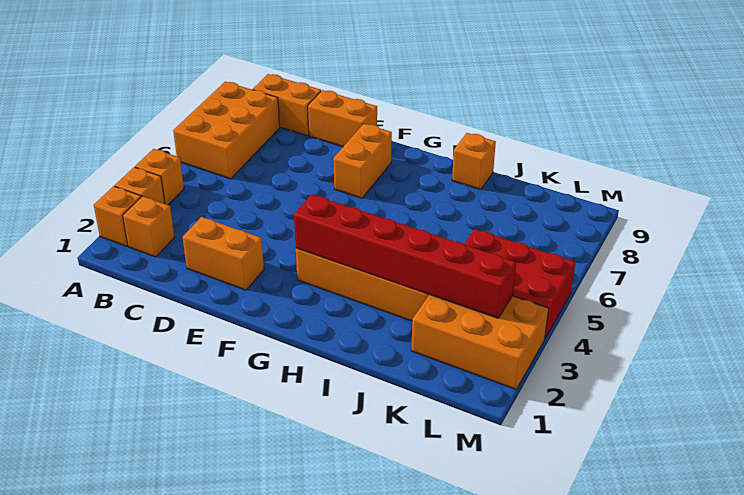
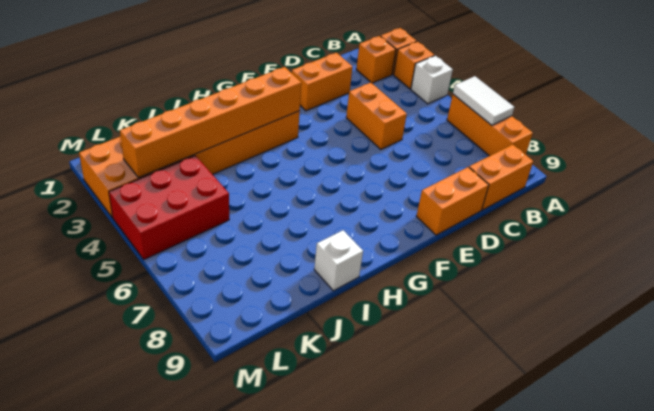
orange 1x1 brick [135,149,184,205] -> white 1x1 brick [411,56,453,104]
orange 2x3 brick [173,82,280,179] -> orange 1x3 brick [447,94,533,156]
none -> white 1x2 tile [453,76,514,125]
orange 1x2 brick [333,124,392,198] -> orange 1x2 brick moved to [346,82,407,149]
red 1x6 brick [294,194,516,318] -> orange 1x6 brick [120,67,301,178]
orange 1x1 brick [452,133,496,190] -> white 1x1 brick [314,230,363,291]

